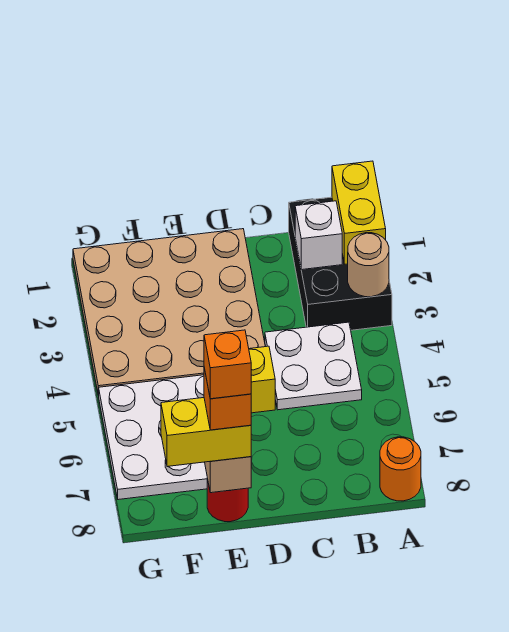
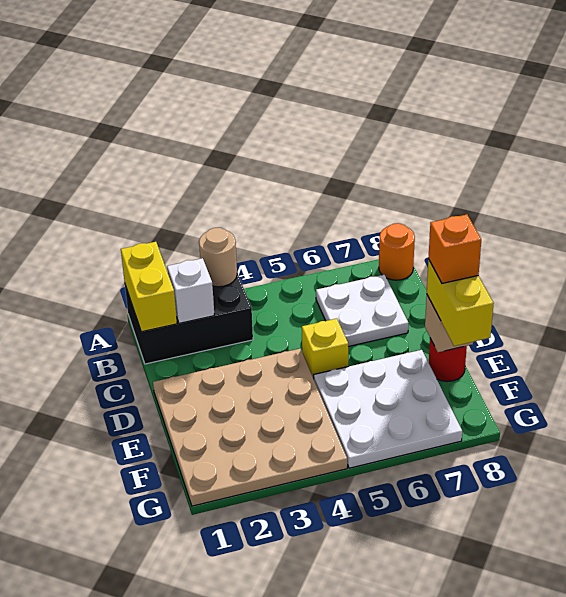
yellow 1x2 brick [332,161,386,264] -> yellow 1x2 brick turned to [121,242,177,332]
white 2x2 plate [265,322,362,410] -> white 2x2 plate moved to [316,275,408,347]
orange 1x1 brick [204,330,251,399] -> none

